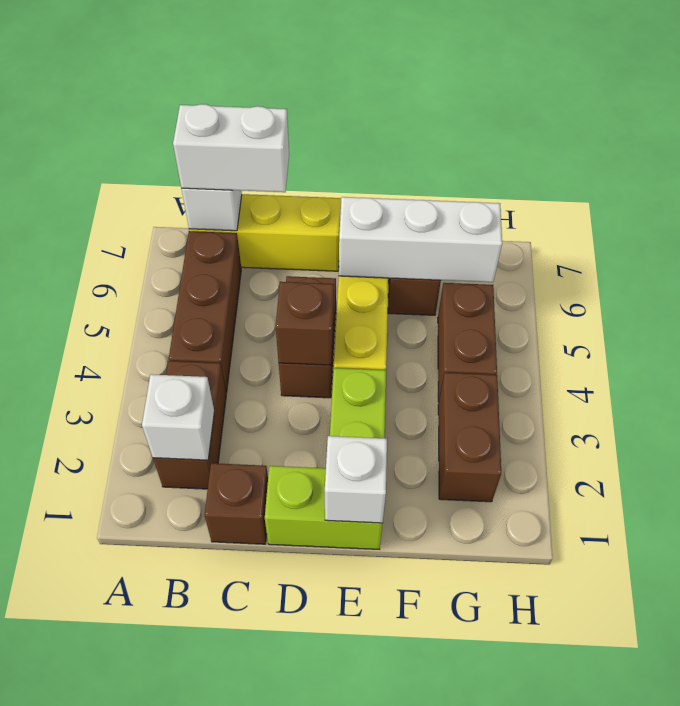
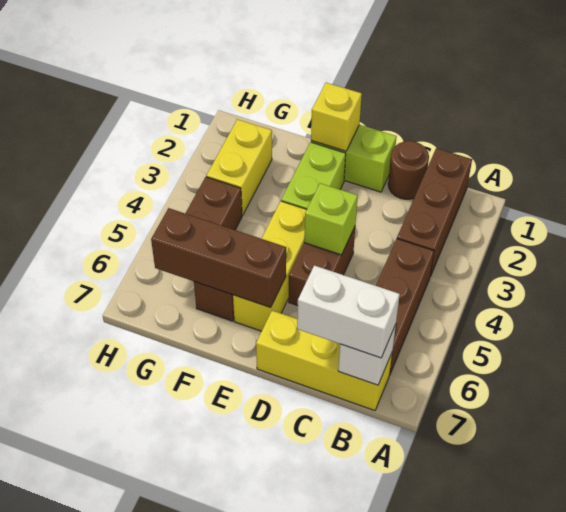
brown 1x2 brick [153,361,226,489] -> brown 1x3 brick [397,148,472,276]
white 1x1 brick [142,374,214,460] -> none
brown 1x1 brick [204,463,268,544] -> brown 1x1 round brick [388,141,429,199]
brown 1x1 brick [276,282,334,365] -> lime 1x1 brick [304,183,358,255]
white 1x1 brick [325,436,387,523] -> yellow 1x1 brick [311,83,362,151]
white 1x3 brick [339,197,502,282] -> brown 1x3 brick [151,208,286,308]
brown 1x2 brick [438,373,501,502] -> yellow 1x2 brick [206,119,272,215]

